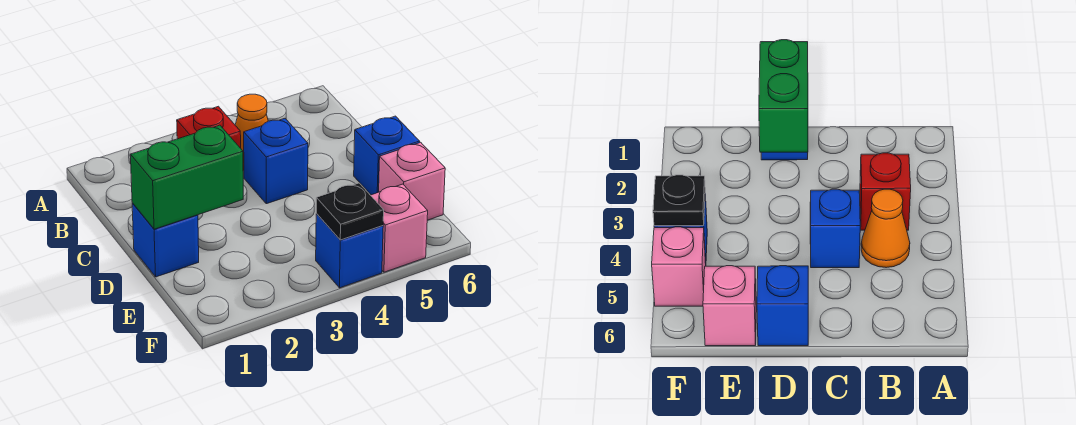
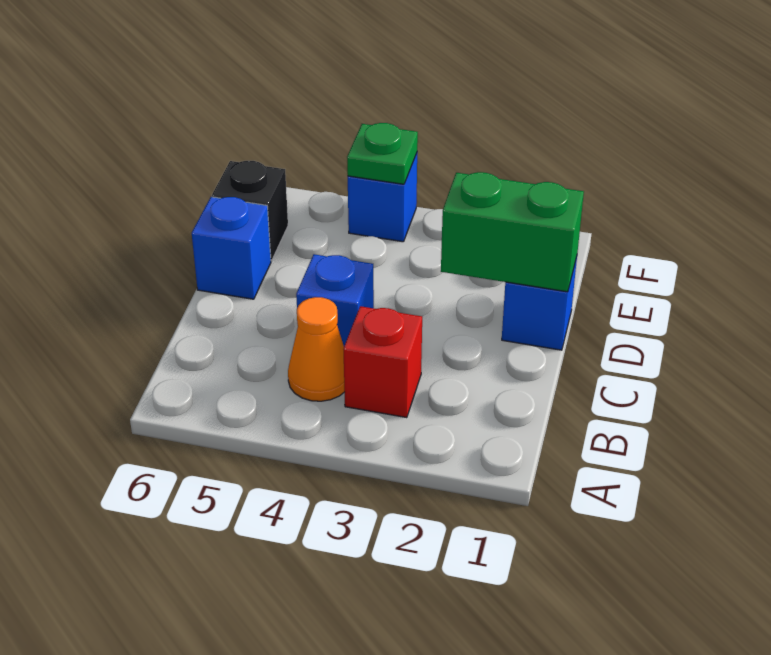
pink 1x1 brick [379,142,445,220] -> black 1x1 brick [212,161,288,261]
black 1x1 plate [316,183,384,240] -> green 1x1 plate [347,123,418,184]
pink 1x1 brick [371,184,428,272] -> none

